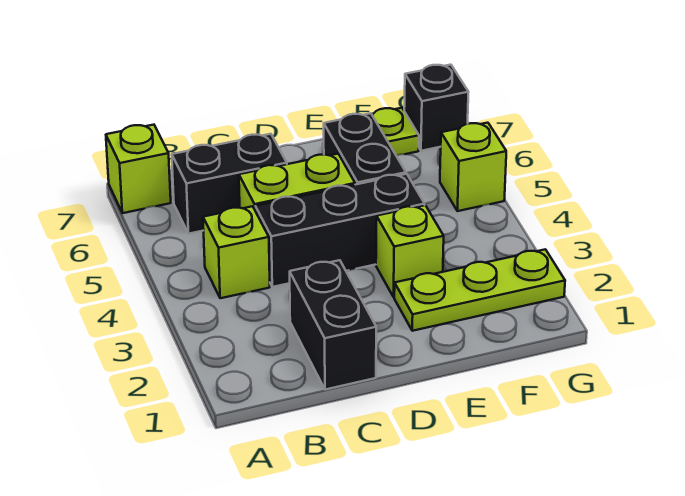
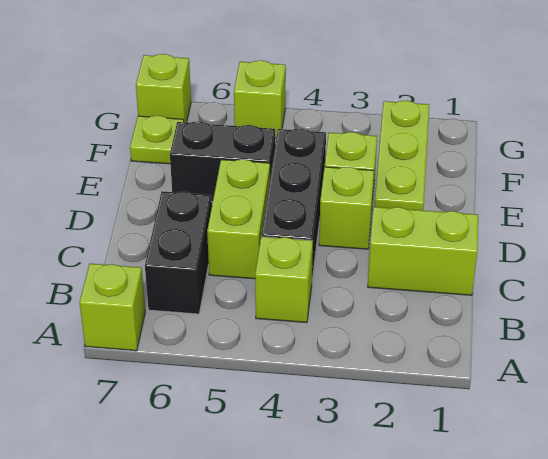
black 1x2 brick [290,260,376,390] -> lime 1x2 brick [368,207,478,295]
none -> lime 1x1 brick [319,167,374,249]
black 1x1 brick [404,65,468,151] -> lime 1x1 brick [136,54,191,123]

